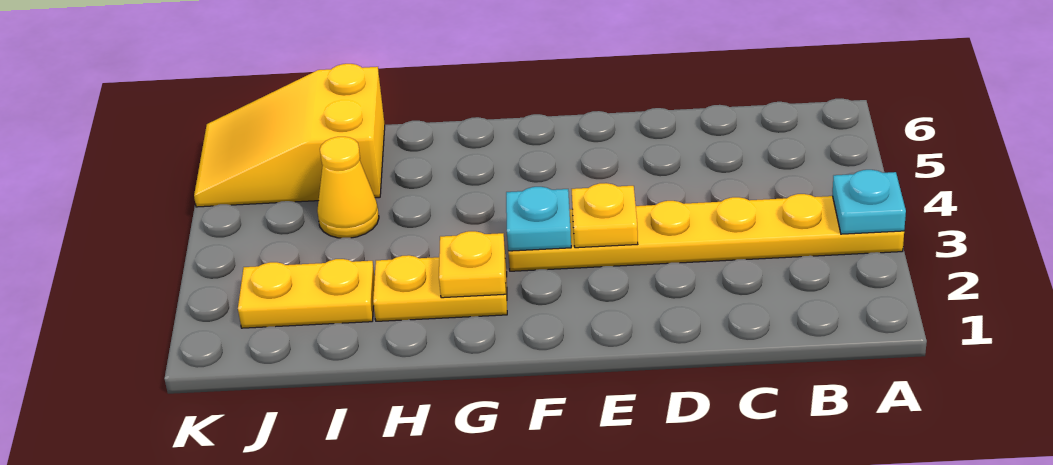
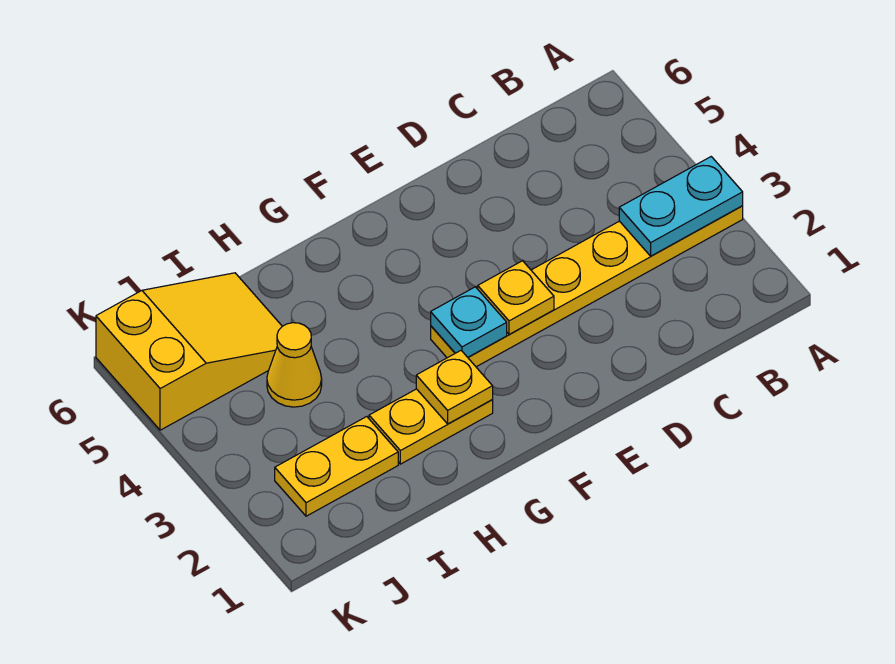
cyan 1x1 plate [832,170,906,234] -> cyan 1x2 plate [619,157,743,256]
yellow 2x3 slope [194,64,385,207] -> yellow 2x3 slope turned to [96,273,282,430]

